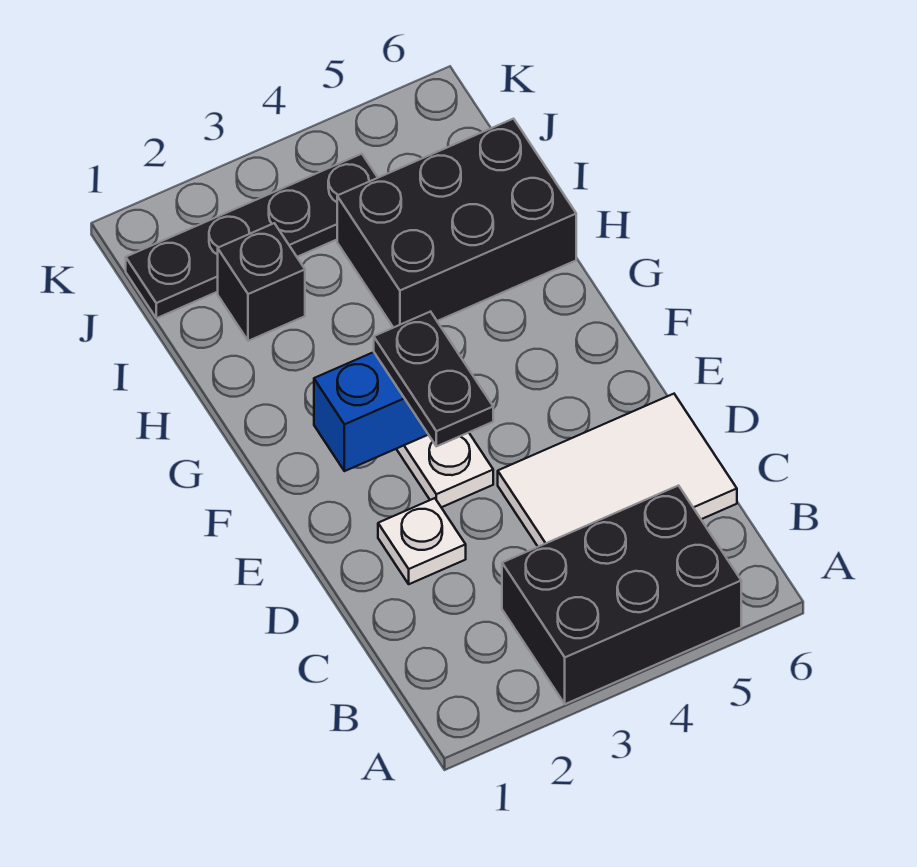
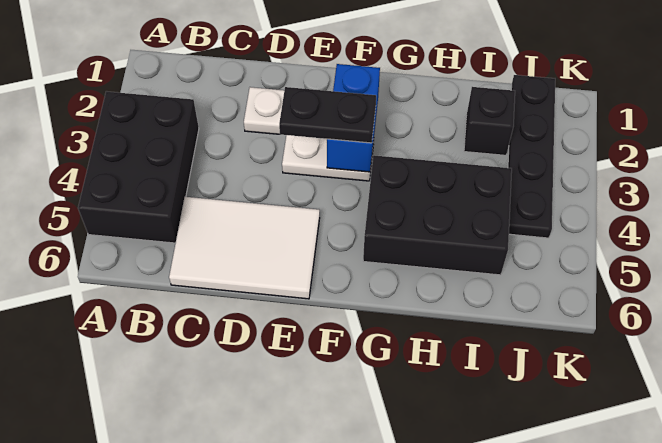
white 2x3 tile [498,394,737,547] -> white 2x3 tile turned to [169,197,320,299]
black 2x3 brick [337,119,576,328] -> black 2x3 brick turned to [363,155,512,275]

